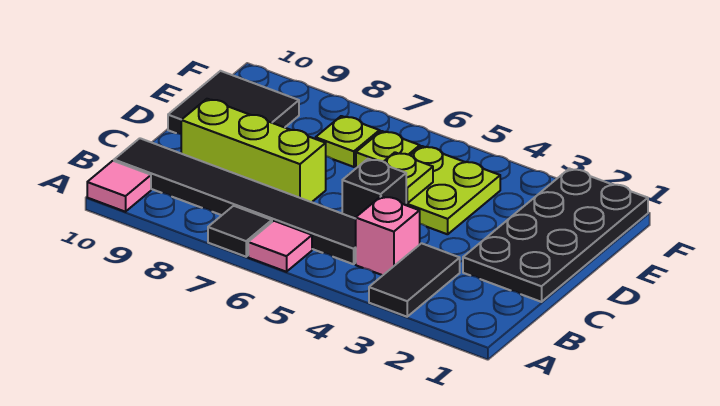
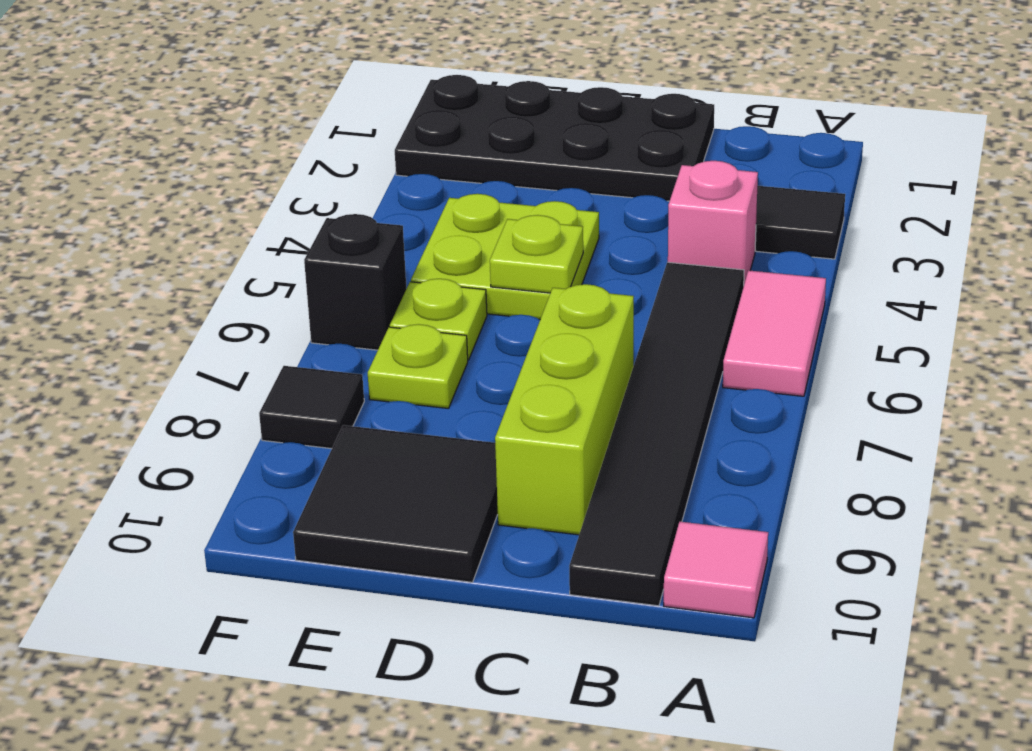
pink 1x1 tile [248,221,312,272] -> pink 1x2 tile [723,270,826,396]
black 1x1 tile [208,206,272,257] -> black 1x1 tile moved to [259,366,364,449]
black 1x1 brick [342,159,406,219] -> black 1x1 brick moved to [304,214,406,350]

